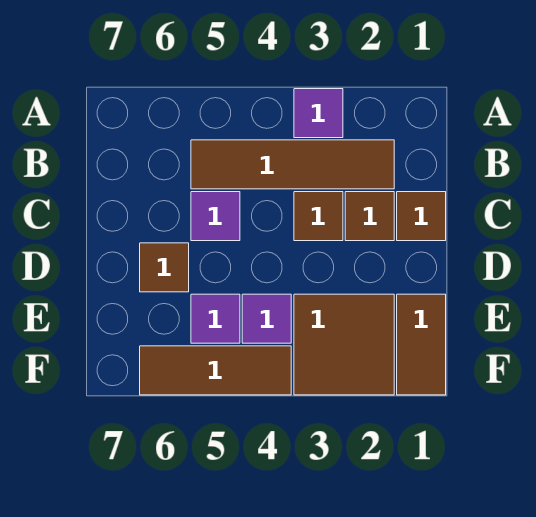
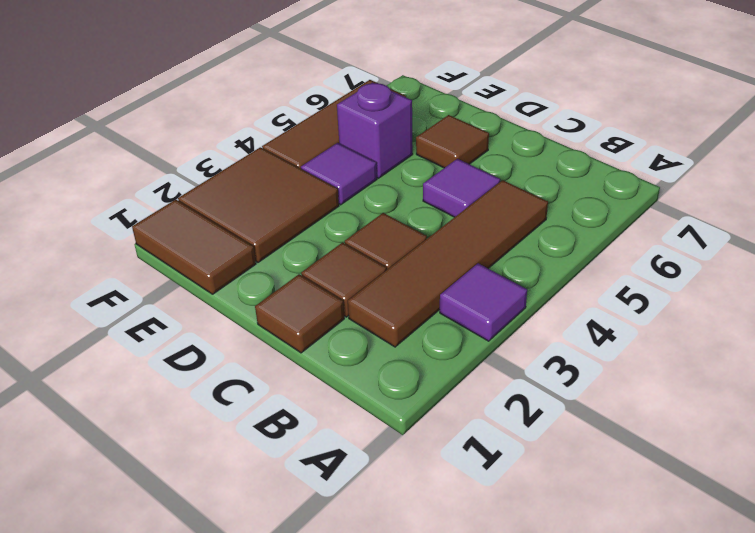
purple 1x1 tile [191,294,240,343] -> purple 1x1 brick [337,83,413,178]

